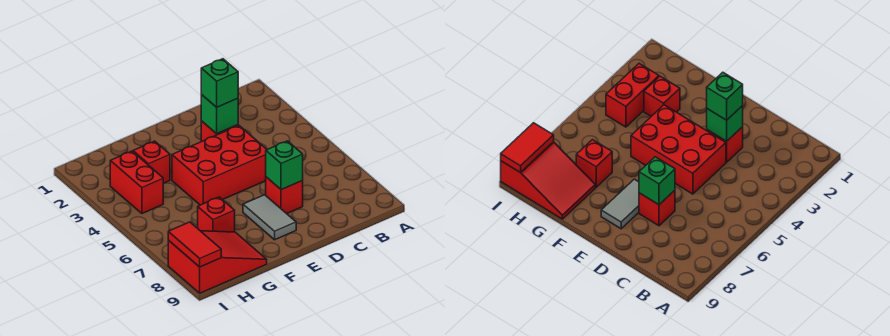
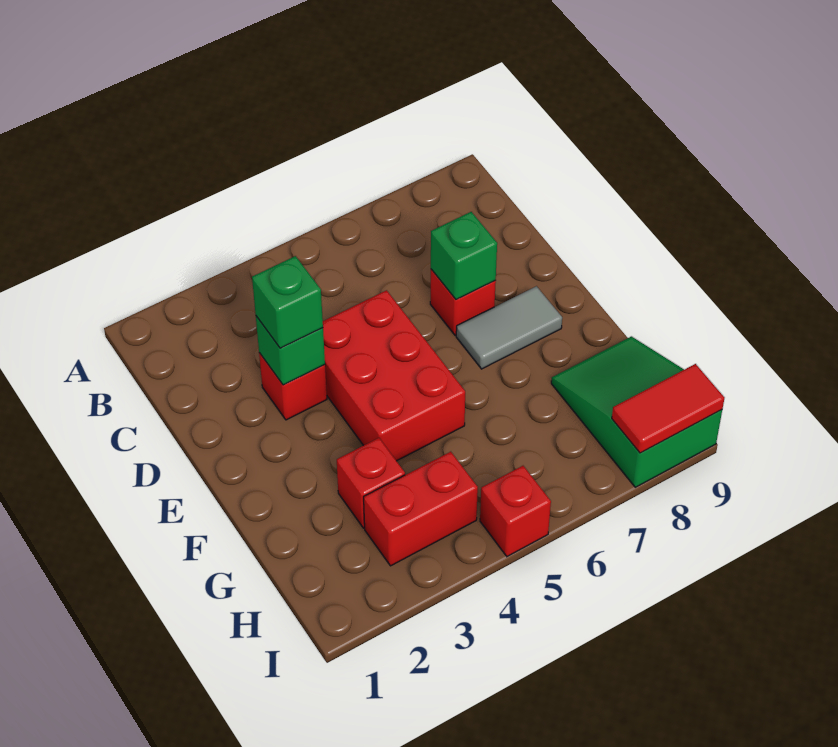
red 1x1 brick [198,197,235,232] -> red 1x1 brick moved to [480,466,551,557]
red 2x3 slope [168,231,267,293] -> green 2x3 slope [551,336,722,487]

